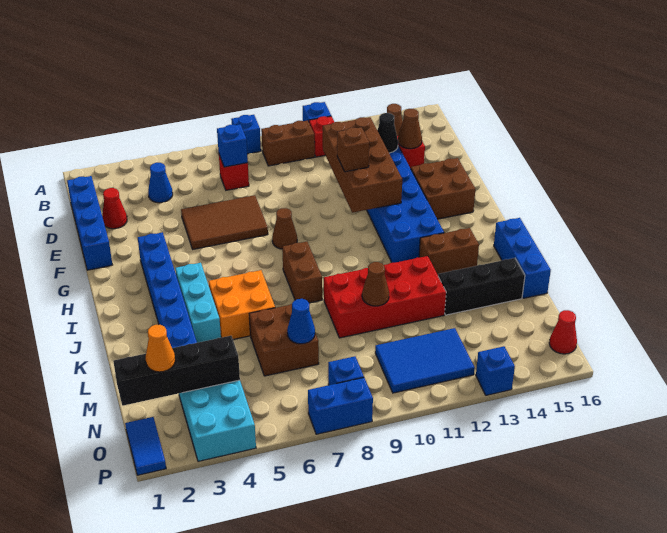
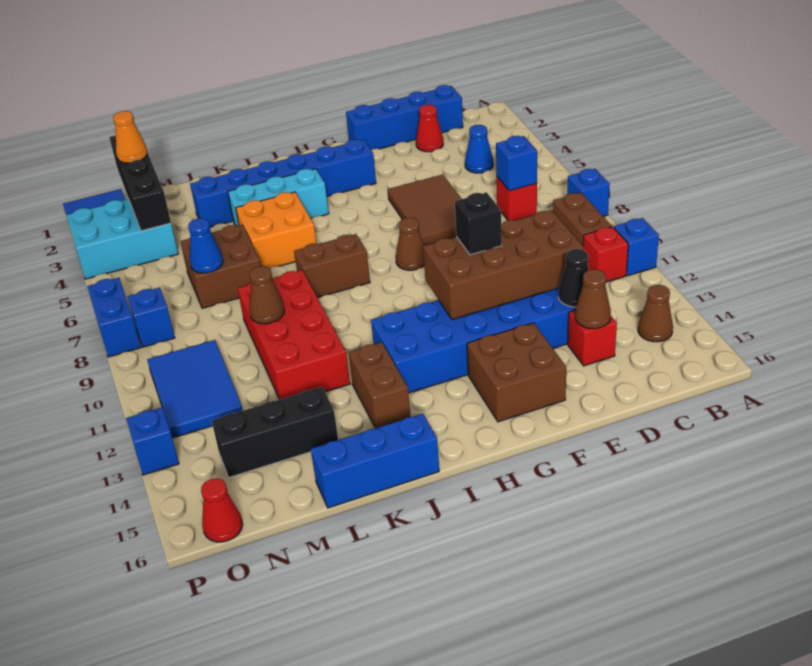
brown 1x1 brick [337,127,369,172] -> black 1x1 brick [455,192,502,255]
black 1x3 brick [438,258,525,315] -> black 1x3 brick turned to [212,387,338,478]

